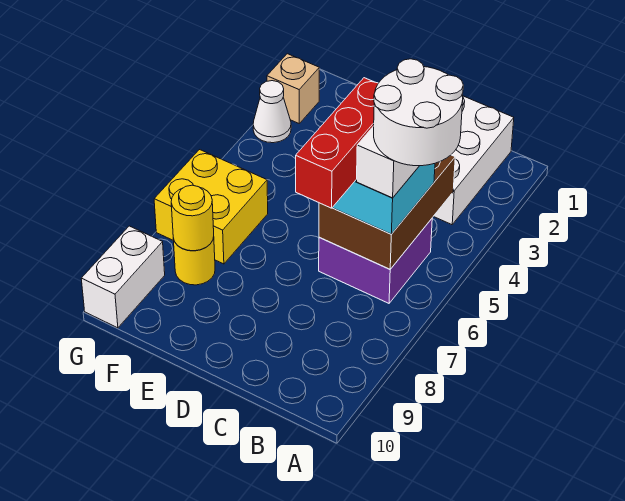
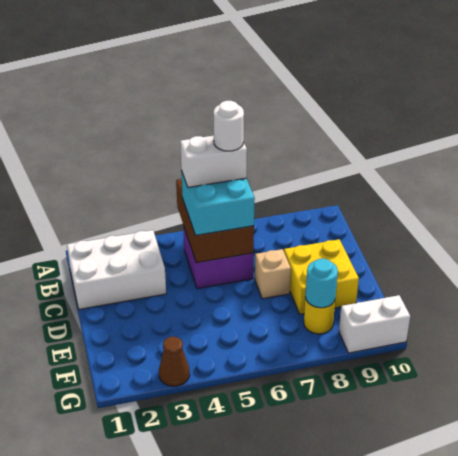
white 2x2 round brick [374,59,463,166] -> white 1x1 round brick [213,101,244,151]
brown 2x3 brick [319,155,455,269] -> brown 2x3 brick turned to [176,179,254,263]
red 1x3 brick [296,78,378,208] -> none
yellow 2x2 brick [154,150,268,264] -> yellow 2x2 brick moved to [284,239,359,314]
yellow 1x1 round brick [171,185,214,251] -> cyan 1x1 round brick [305,259,338,308]
tan 1x1 brick [267,54,319,123] -> tan 1x1 brick moved to [255,249,291,299]
white 1x1 cone [253,81,291,143] -> brown 1x1 cone [159,337,190,386]

